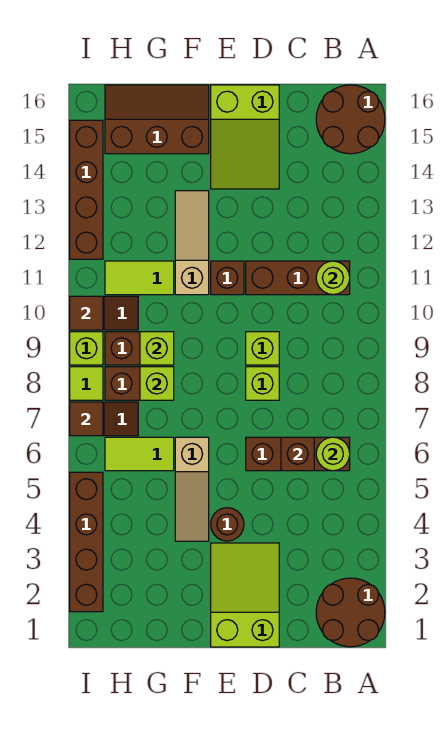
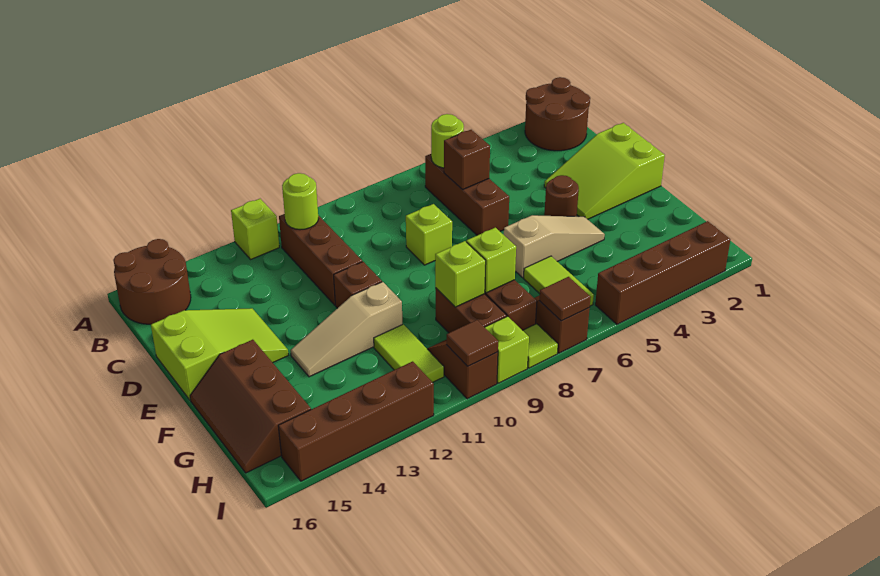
lime 1x1 brick [246,332,279,365] -> lime 1x1 brick moved to [231,199,279,259]

